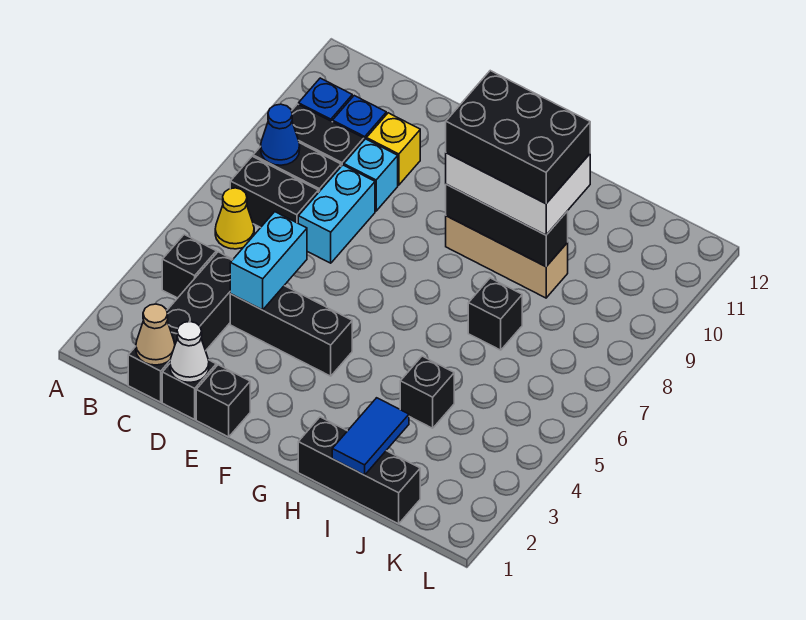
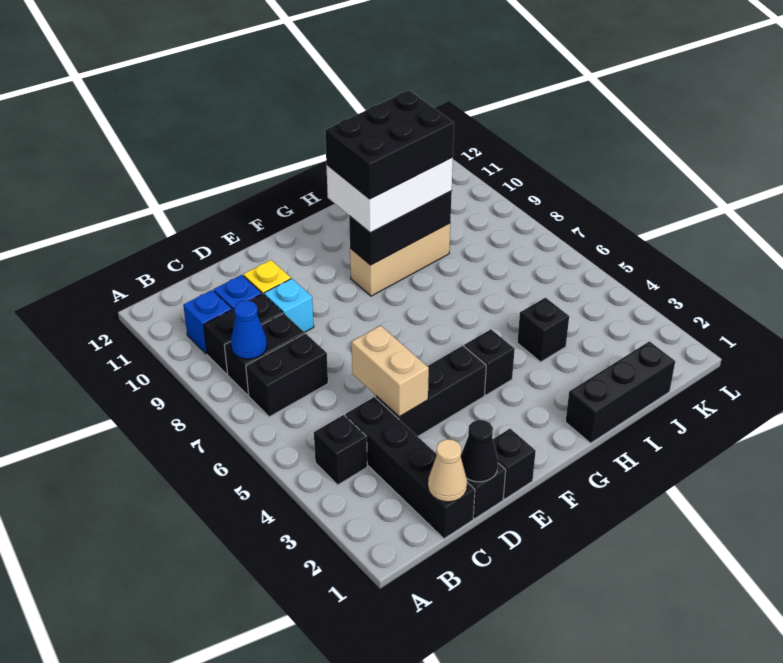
yellow 1x1 cone [215,188,254,249] -> none
white 1x1 cone [170,322,209,382] -> black 1x1 cone [461,420,498,482]
cyan 1x2 brick [230,212,307,310] -> tan 1x2 brick [352,325,429,417]
cyan 1x2 brick [298,165,375,263] -> none
blue 1x2 tile [332,398,409,475] -> none
black 1x1 brick [468,278,522,350] -> black 1x1 brick moved to [464,329,515,395]

